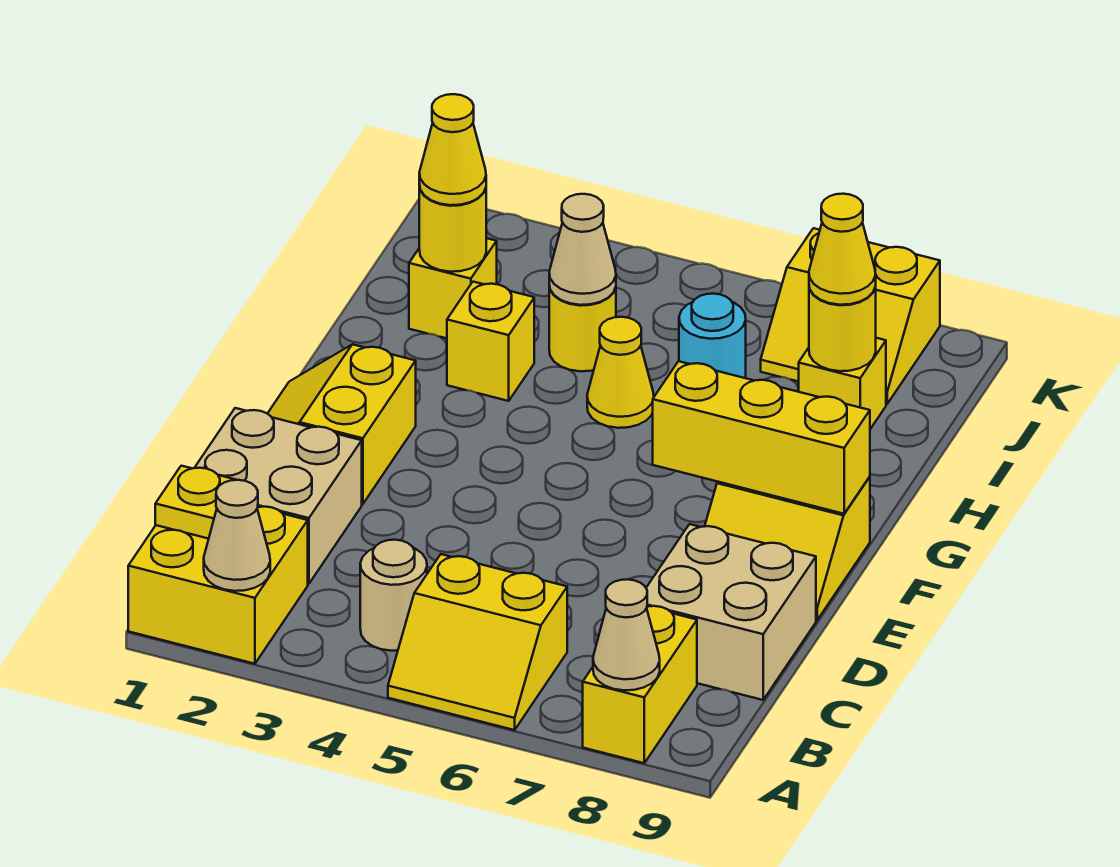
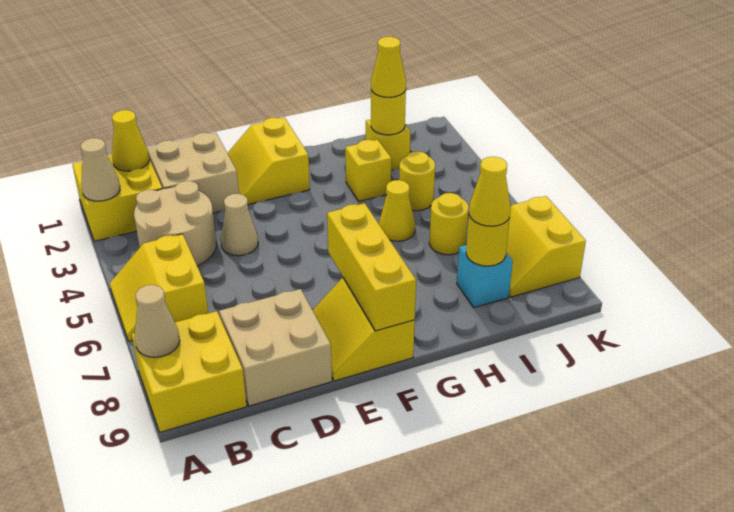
yellow 1x2 brick [583,606,697,763] -> yellow 2x2 brick [132,311,247,432]
yellow 1x1 plate [155,466,236,539] -> yellow 1x1 cone [112,110,149,171]
tan 1x1 round brick [360,540,427,651] -> tan 2x2 round brick [134,181,216,266]
yellow 2x2 slope [267,344,416,504] -> yellow 2x2 slope turned to [227,118,310,205]
tan 1x1 cone [549,194,616,305] -> tan 1x1 cone moved to [221,194,258,256]
cyan 1x1 round brick [679,294,746,378] -> yellow 1x1 round brick [429,193,469,255]
yellow 1x1 brick [799,338,886,429] -> cyan 1x1 brick [457,245,513,308]

